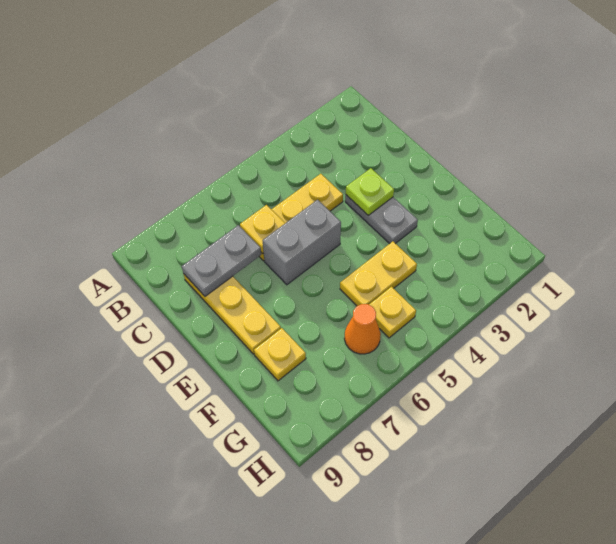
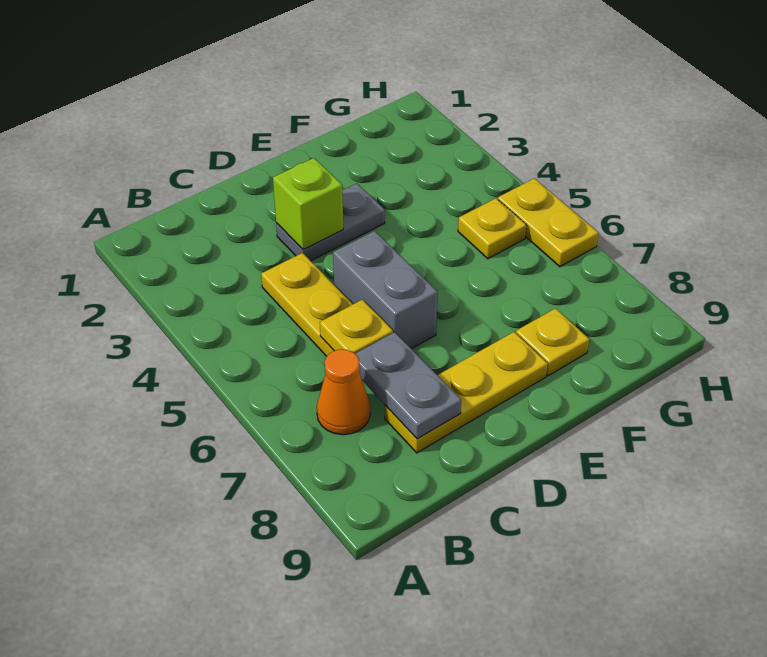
lime 1x1 plate [346,168,394,215] -> lime 1x1 brick [273,158,343,250]
yellow 1x2 plate [340,242,417,306] -> yellow 1x2 plate moved to [498,178,598,267]
orange 1x1 cone [344,304,381,354] -> orange 1x1 cone moved to [317,349,370,435]

